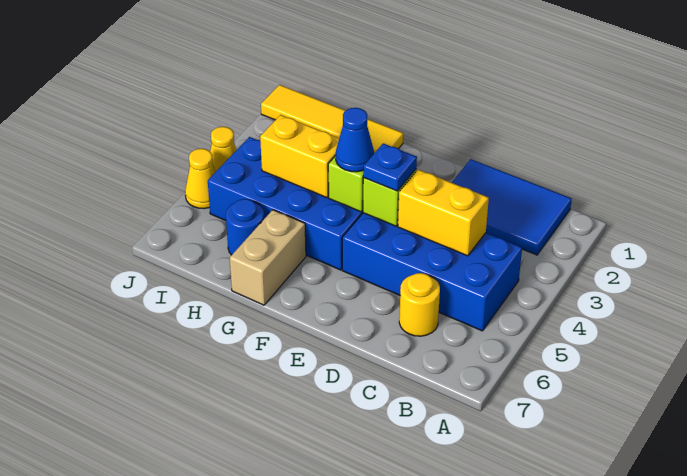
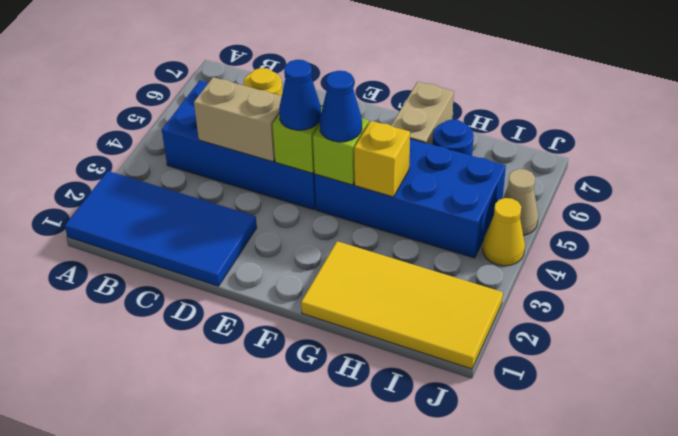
blue 2x3 tile [452,159,572,255] -> blue 2x4 tile [65,171,257,286]
yellow 1x2 brick [398,169,489,256] -> tan 1x2 brick [194,77,282,162]
blue 1x1 plate [363,143,417,191] -> blue 1x1 cone [279,60,321,130]
yellow 1x4 tile [261,85,403,152] -> yellow 2x4 tile [301,241,503,369]
yellow 1x2 brick [260,115,339,198] -> yellow 1x1 brick [354,121,410,197]
yellow 1x1 cone [185,149,215,209] -> tan 1x1 cone [503,169,538,236]

